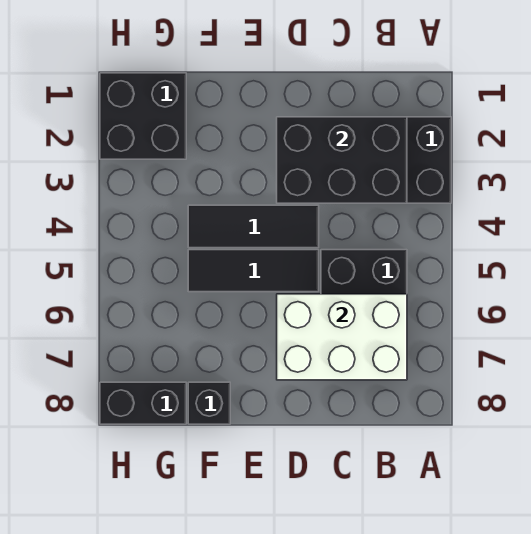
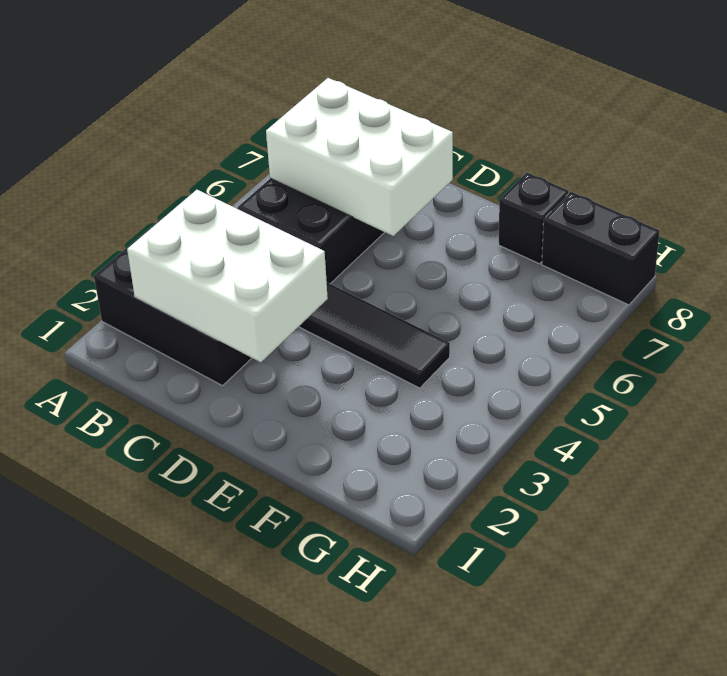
black 2x3 brick [277,117,407,203] -> white 2x3 brick [127,190,328,362]
black 1x3 tile [188,250,319,292] -> none
black 2x2 brick [100,73,186,159] -> none

